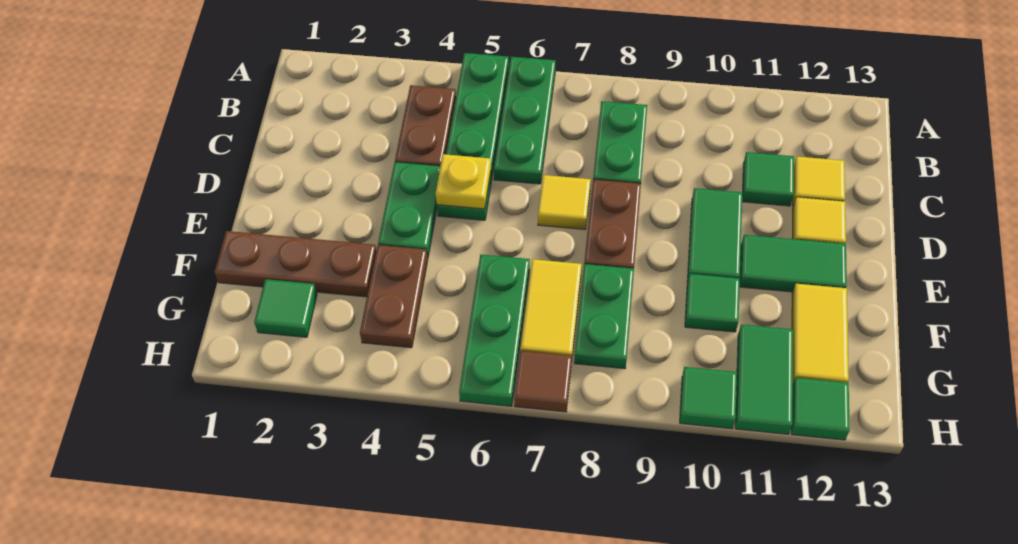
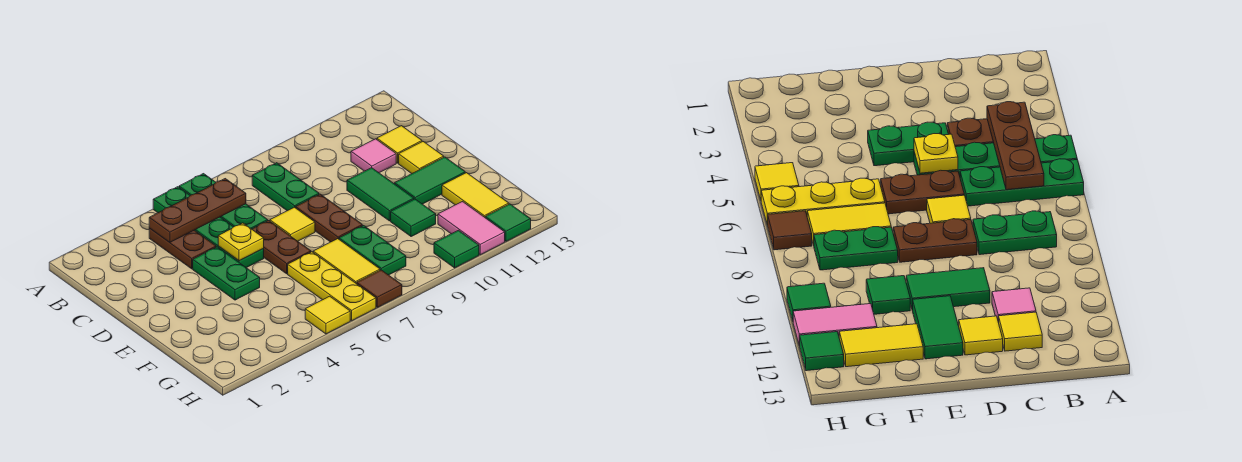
green 1x1 tile [742,152,794,206] -> pink 1x1 tile [351,139,396,173]
brown 1x3 plate [215,231,376,297] -> brown 1x3 plate moved to [149,179,246,242]
brown 1x2 plate [360,245,428,348] -> brown 1x2 plate moved to [252,221,311,274]
green 1x3 plate [459,255,530,406] -> yellow 1x3 plate [288,252,376,321]
green 1x1 tile [254,279,317,337] -> none
green 1x2 tile [735,324,793,434] -> pink 1x2 tile [438,202,505,255]
none -> yellow 1x1 tile [305,296,350,334]

